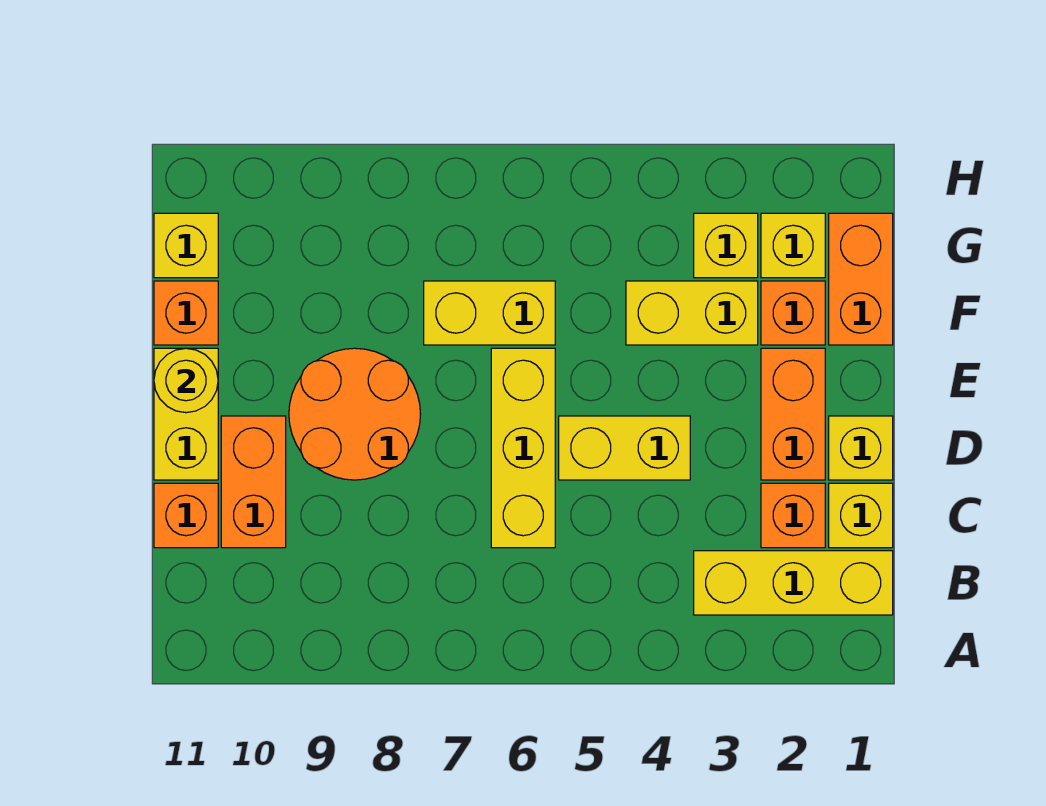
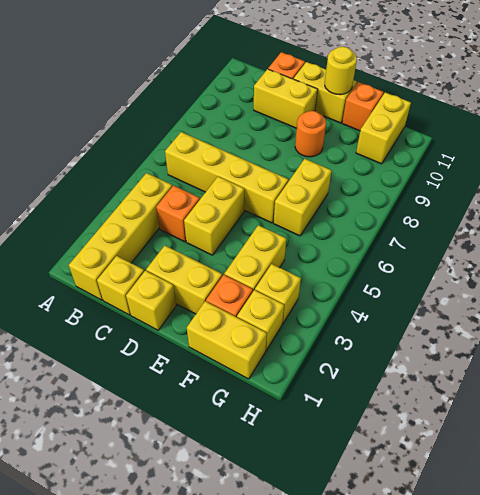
yellow 1x3 brick [694,551,893,615] -> yellow 1x4 brick [69,173,172,300]
orange 1x1 brick [761,483,825,548] -> orange 1x1 brick moved to [156,186,200,242]
yellow 1x3 brick [491,348,555,548] -> yellow 1x4 brick [165,132,288,223]
orange 1x2 brick [221,416,286,548] -> yellow 1x2 brick [254,69,318,128]
orange 1x2 brick [761,348,825,480] -> yellow 1x2 brick [146,246,222,314]
orange 2x2 round brick [289,348,421,480] -> orange 1x1 round brick [295,111,326,157]
orange 1x2 brick [829,213,893,345] -> yellow 1x2 brick [187,301,267,379]
yellow 1x1 brick [154,213,218,278] -> yellow 1x2 brick [356,92,411,164]

